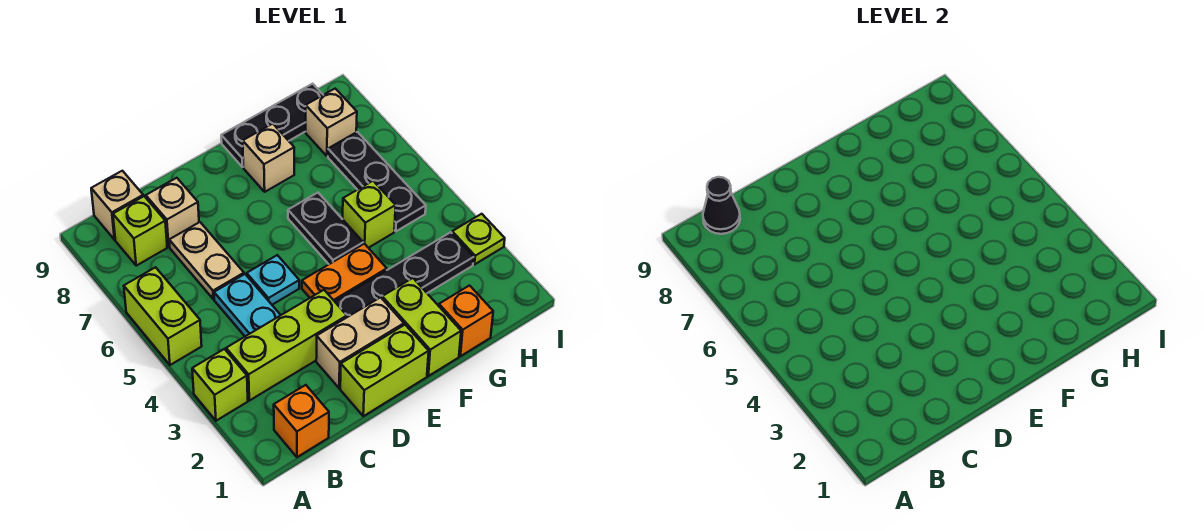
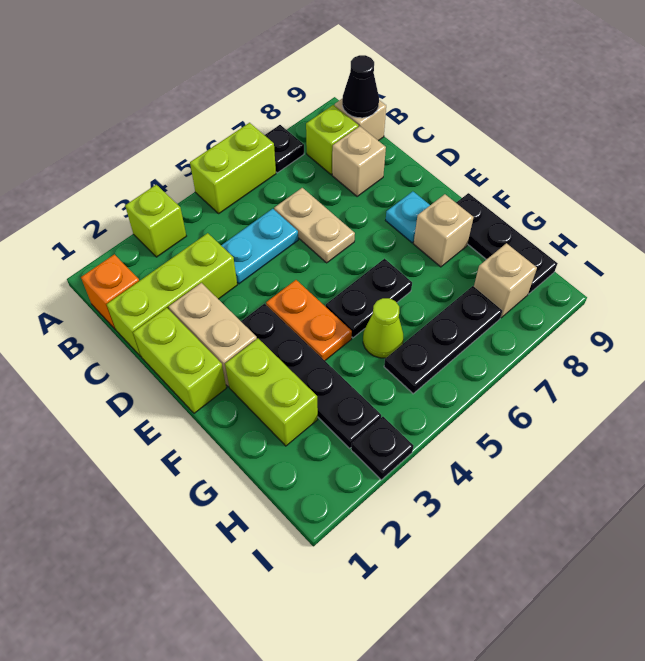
none -> black 1x1 plate [265,125,304,173]
lime 1x3 brick [226,290,347,401] -> lime 1x3 brick turned to [107,233,237,356]
tan 1x2 plate [169,222,244,299] -> tan 1x2 plate turned to [274,188,355,263]
cyan 1x1 plate [247,255,299,305] -> cyan 1x1 plate moved to [386,191,430,243]
lime 1x2 brick [382,278,461,376] -> lime 1x2 brick turned to [225,338,318,446]
orange 1x1 brick [439,286,493,356] -> none
lime 1x1 brick [343,181,396,248] -> lime 1x1 cone [363,298,403,358]
lime 1x1 plate [452,214,505,264] -> black 1x1 plate [351,417,414,480]

